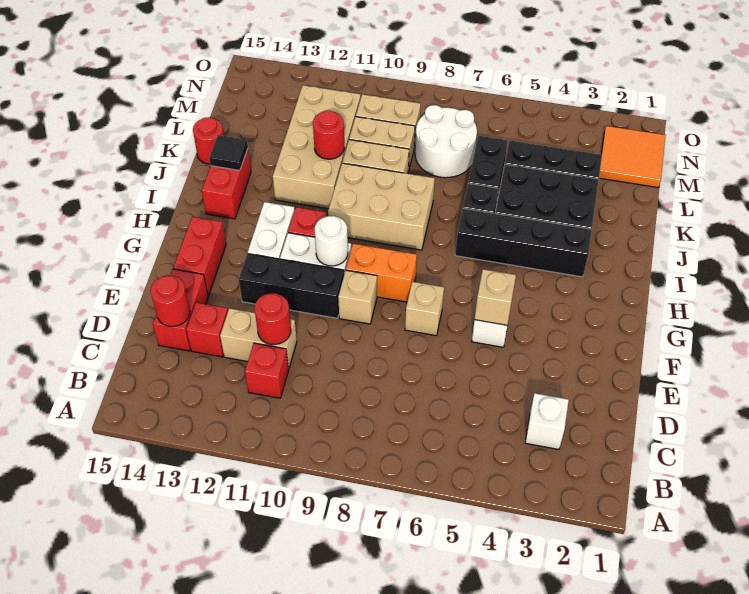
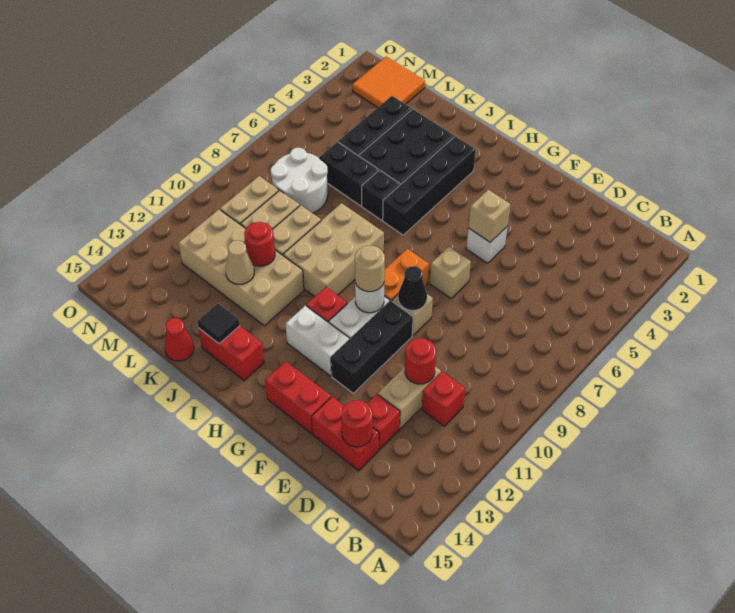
white 1x1 brick [525,393,569,449] -> none
none -> black 1x1 cone [398,266,427,311]
none -> tan 1x1 round brick [355,246,385,292]
none -> tan 1x1 cone [226,240,254,284]
red 1x1 round brick [193,117,224,164] -> red 1x1 cone [165,318,194,361]

